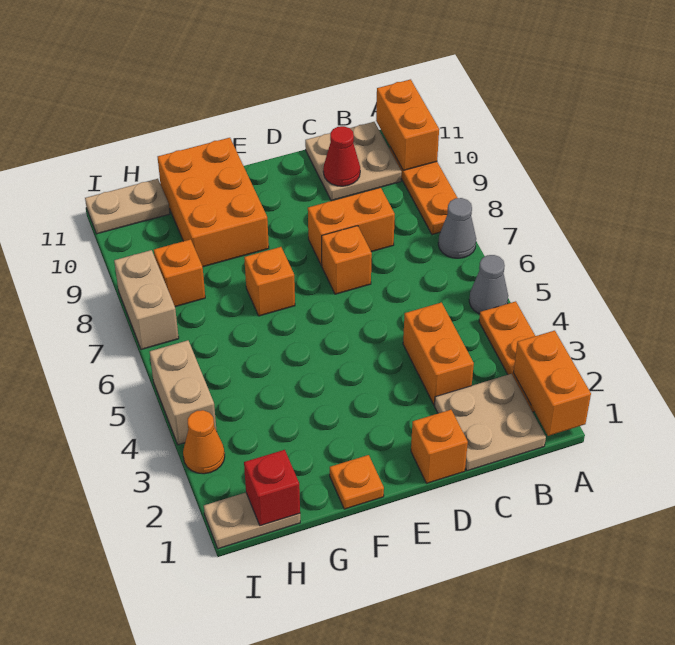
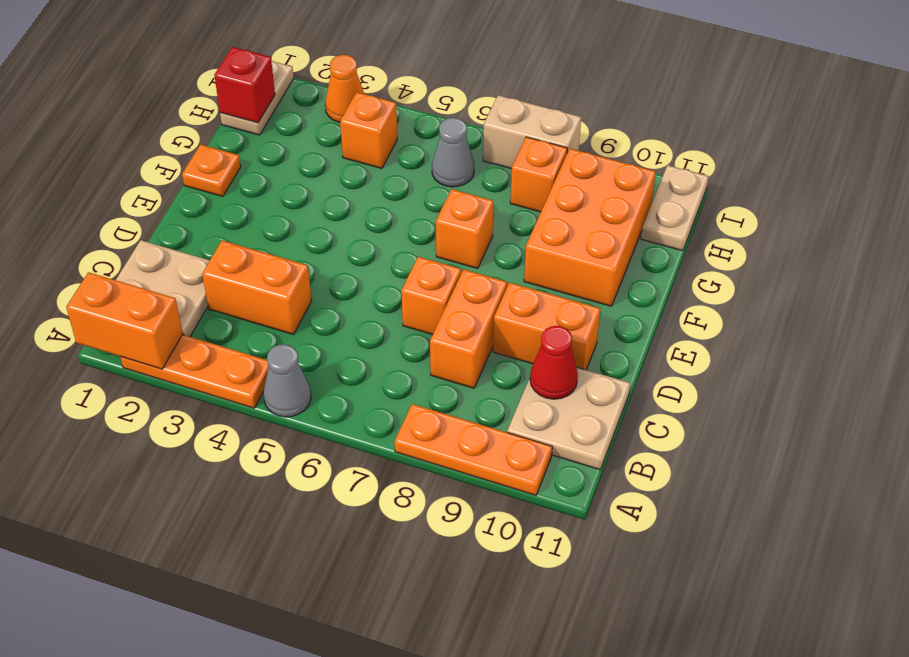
grey 1x1 cone [438,198,476,258] -> grey 1x1 cone moved to [432,118,474,187]
orange 1x2 brick [376,79,439,170] -> orange 1x2 brick moved to [493,283,600,370]
orange 1x1 brick [411,410,468,483] -> orange 1x1 brick moved to [340,92,397,168]
orange 2x3 brick [158,138,269,267] -> orange 2x3 brick turned to [524,149,656,306]
tan 1x2 brick [150,340,217,445] -> none

